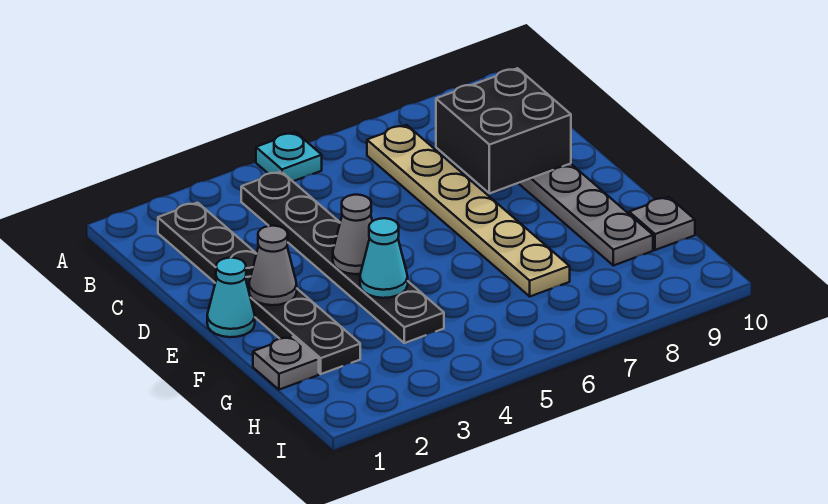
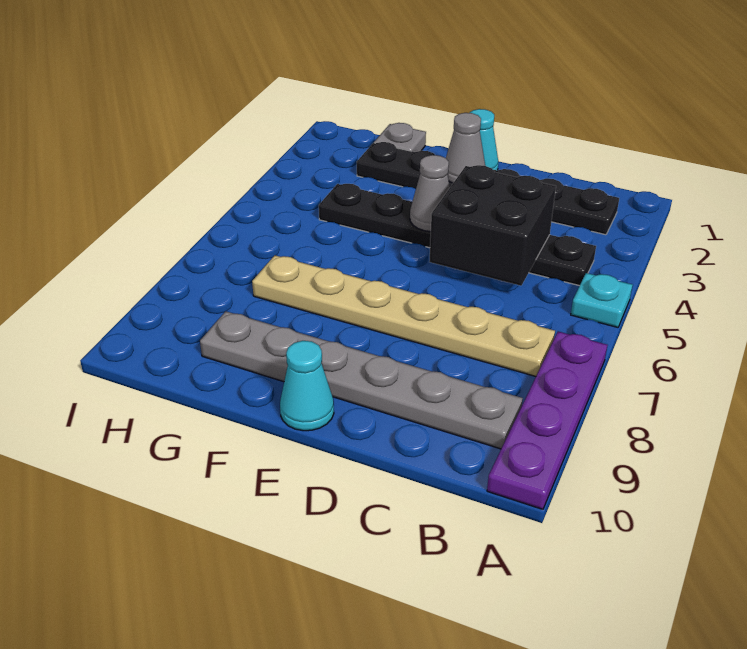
none -> purple 1x4 plate [487,332,607,509]
black 2x2 brick [436,68,571,193] -> black 2x2 brick moved to [429,165,556,286]
cyan 1x1 cone [360,218,408,298] -> cyan 1x1 cone moved to [280,341,334,431]
grey 1x1 plate [629,197,695,250] -> none

